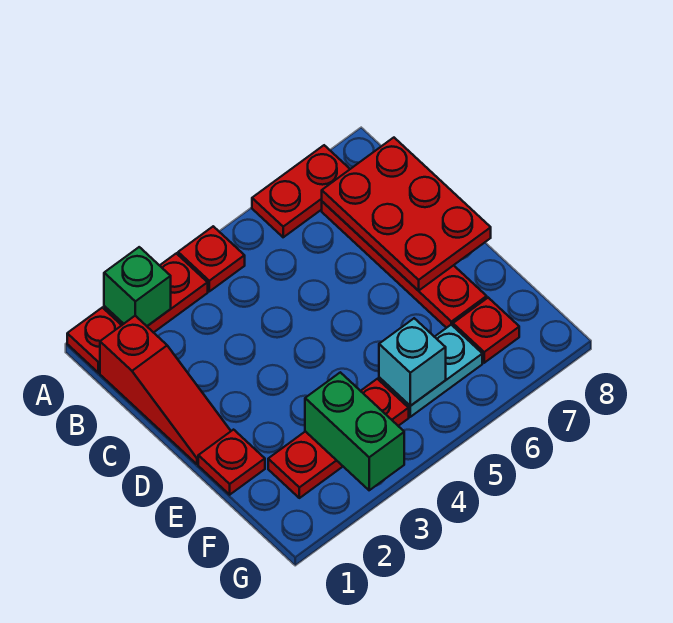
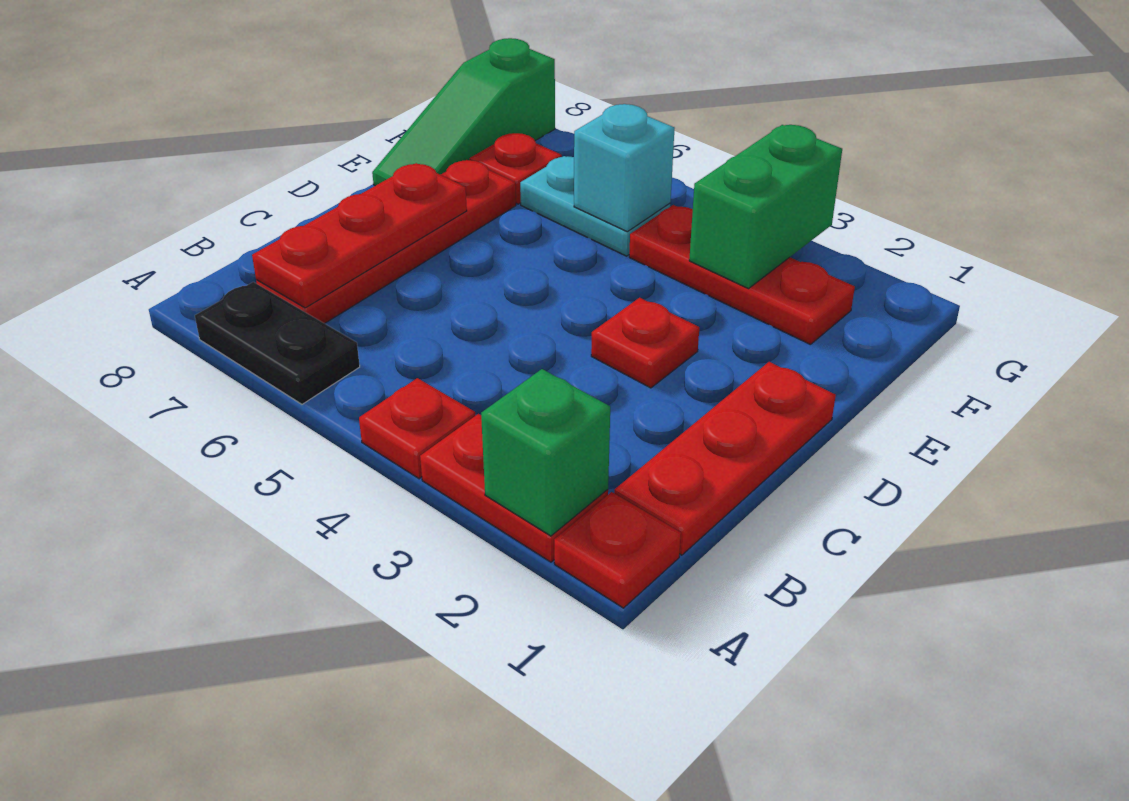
red 1x2 plate [252,145,350,237] -> black 1x2 plate [195,282,360,404]
red 1x3 slope [100,316,231,464] -> red 1x3 plate [614,362,836,555]
red 2x3 plate [322,138,491,291] -> red 1x3 plate [252,163,467,308]
red 1x1 plate [198,430,265,495] -> red 1x1 plate moved to [591,298,699,388]
none -> green 1x3 slope [372,38,555,186]

